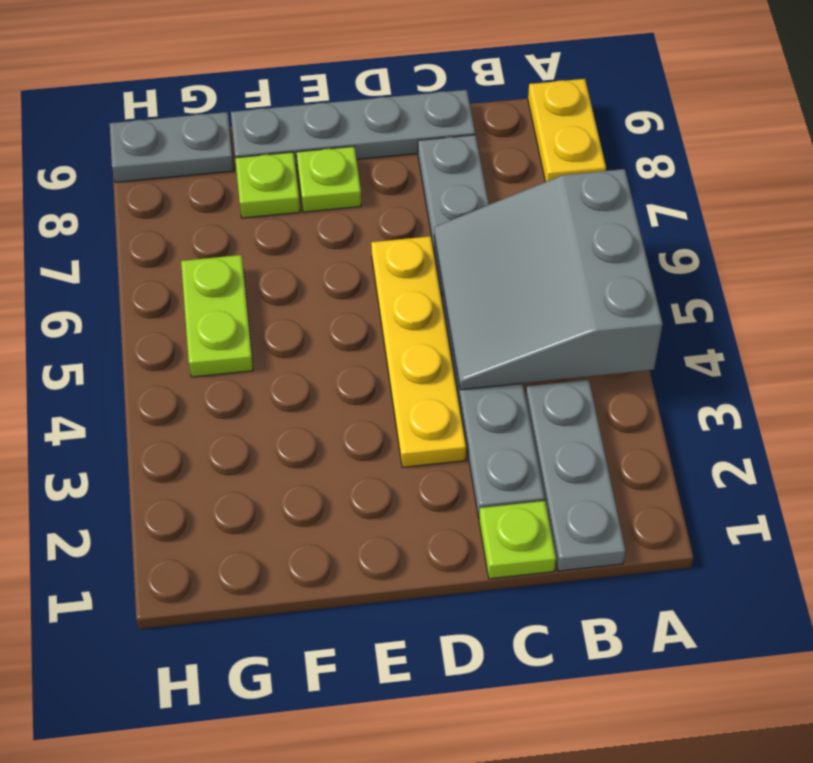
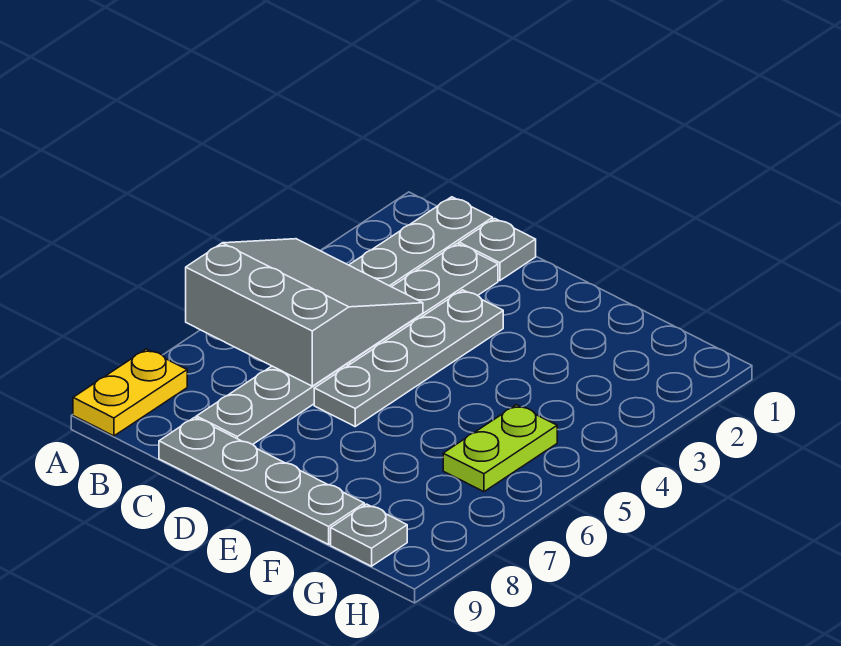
grey 3x3 slope [434,169,663,390] -> grey 3x3 slope turned to [186,239,423,386]
lime 1x1 plate [479,501,556,579] -> grey 1x1 plate [459,219,536,281]
yellow 1x4 plate [371,236,466,467] -> grey 1x4 plate [314,290,503,426]
lime 1x1 plate [297,146,361,212] -> none
lime 1x1 plate [235,152,300,218] -> none
grey 1x2 plate [110,112,234,182] -> grey 1x1 plate [331,504,407,566]

